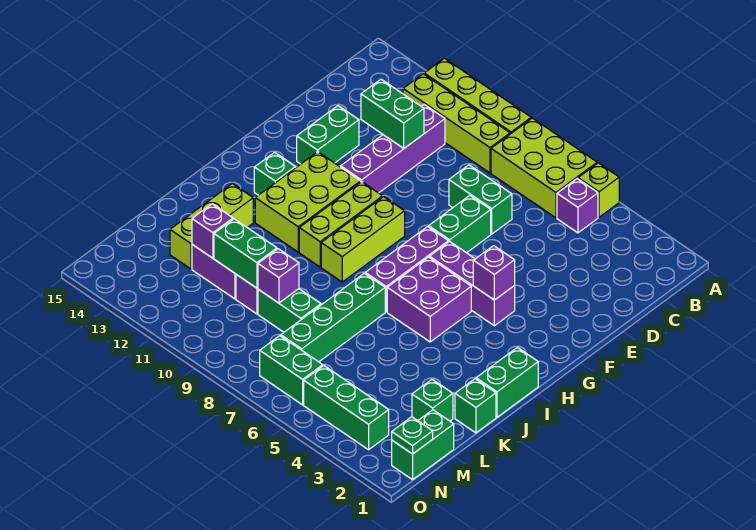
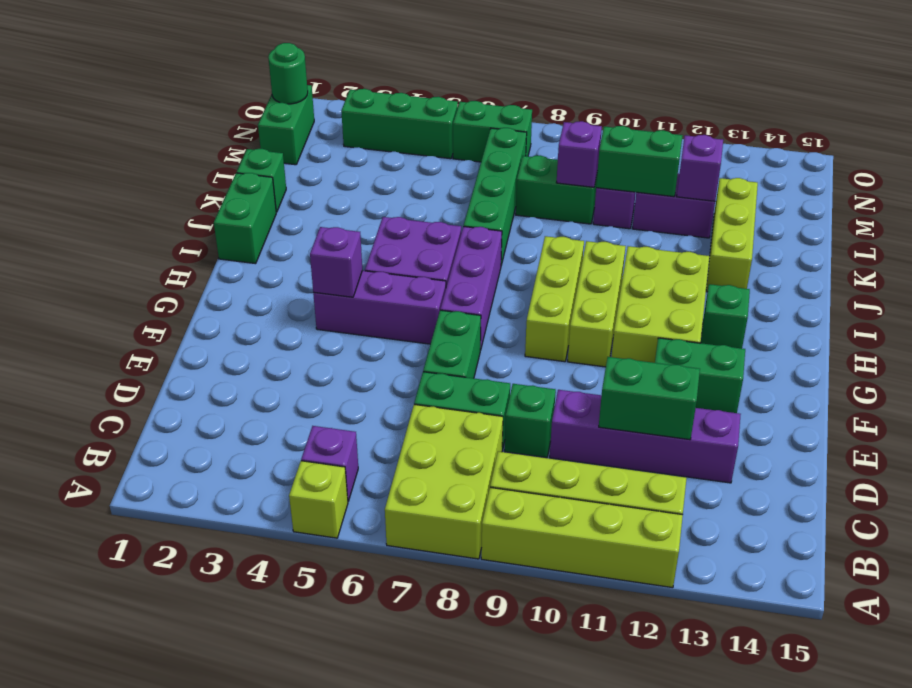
lime 2x3 brick [491,118,597,218] -> lime 2x3 brick turned to [385,404,503,559]
purple 1x4 brick [341,105,445,193] -> purple 1x4 brick turned to [550,390,741,483]
green 1x2 brick [297,106,359,164] -> green 1x2 brick turned to [655,338,745,413]
green 1x1 brick [412,379,453,421] -> green 1x1 brick moved to [505,384,556,458]
green 1x1 plate [392,417,433,454] -> green 1x1 round brick [268,43,308,104]

